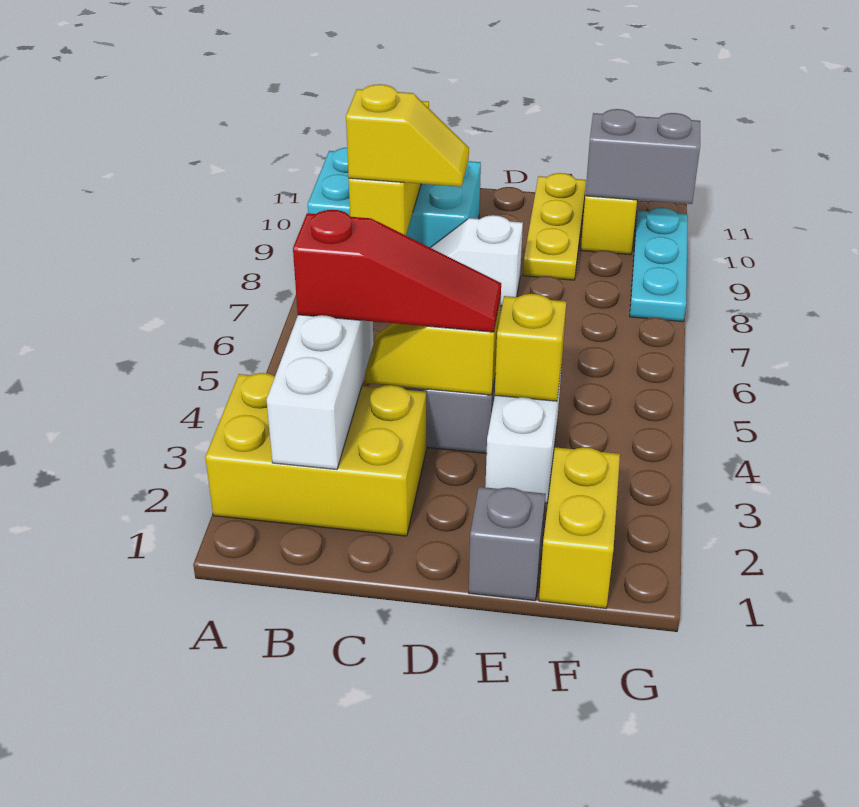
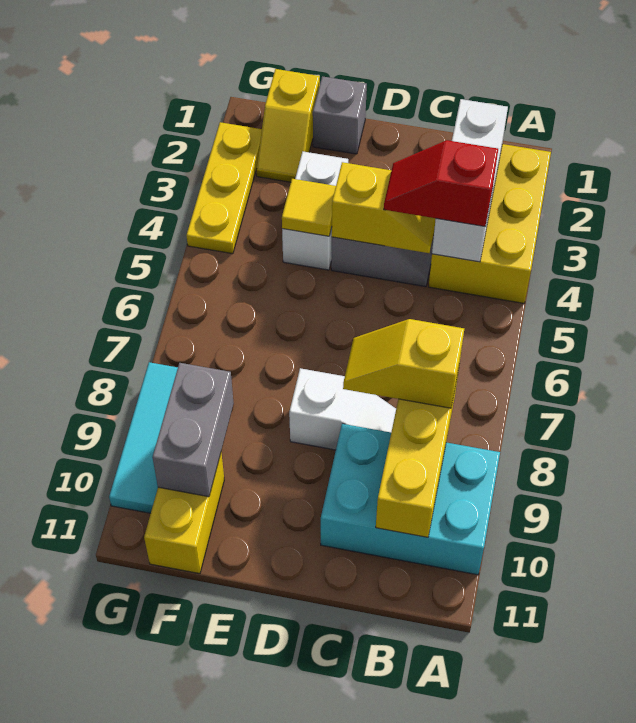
yellow 2x3 brick [205,373,426,536] -> yellow 2x3 brick turned to [429,144,551,303]
red 1x3 slope [293,210,501,332] -> red 1x2 slope [384,140,498,226]
yellow 1x1 brick [495,294,566,401] -> yellow 1x1 tile [282,179,336,236]
yellow 1x3 plate [523,173,586,280] -> yellow 1x3 plate moved to [186,122,262,254]
yellow 1x2 brick [539,447,620,608] -> yellow 1x2 slope [256,69,320,182]
grey 1x2 brick [585,109,700,204] -> grey 1x2 brick turned to [152,363,234,497]
cyan 1x3 plate [630,208,688,322] -> cyan 1x3 tile [109,362,178,513]

